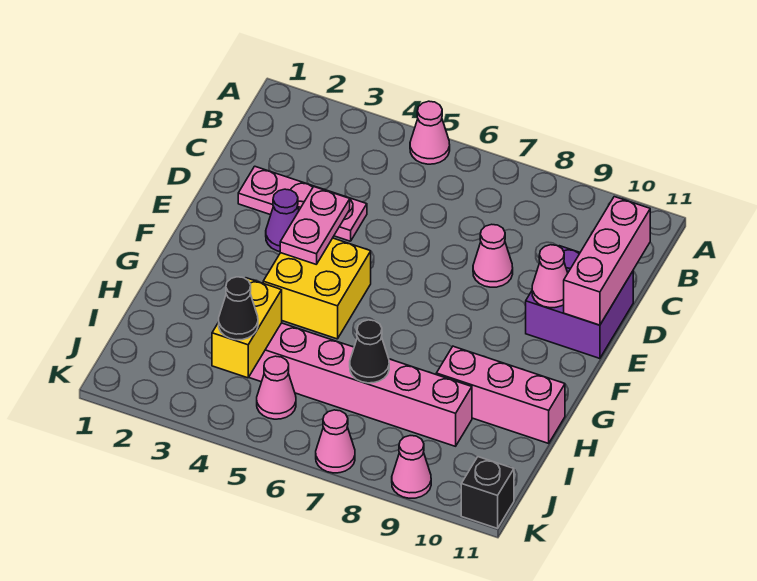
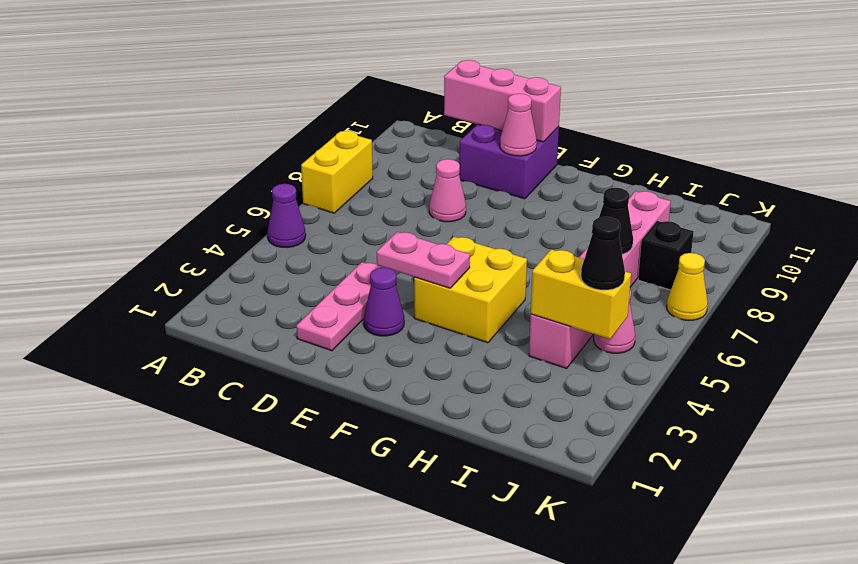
pink 1x1 cone [410,101,450,164] -> purple 1x1 cone [267,184,306,247]
none -> yellow 1x2 brick [301,131,373,213]
pink 1x3 brick [436,346,565,443] -> none
pink 1x1 cone [316,410,355,473] -> yellow 1x1 cone [667,253,708,320]
pink 1x1 cone [392,436,431,498] -> none
black 1x1 brick [461,457,514,528] -> black 1x1 brick moved to [638,221,694,290]

